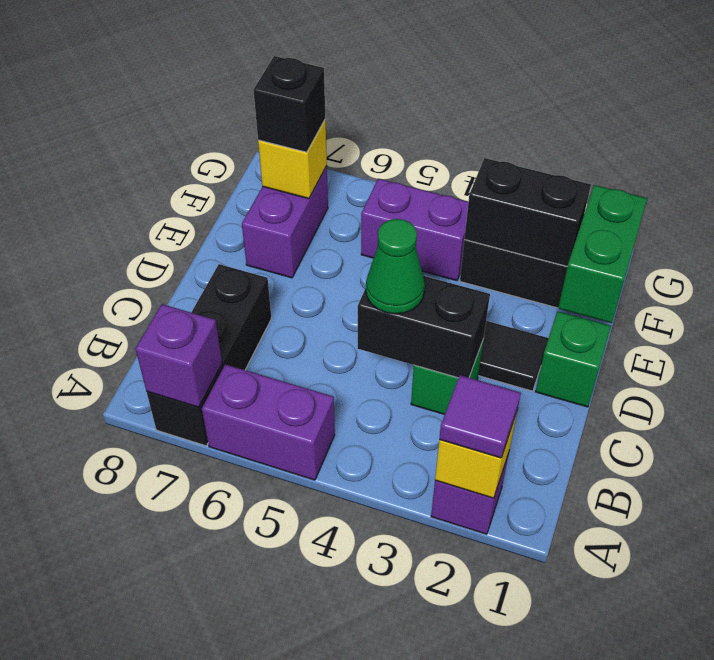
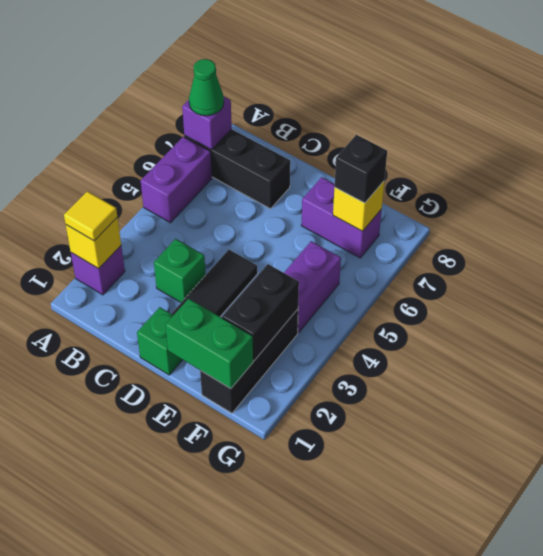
purple 1x1 tile [439,375,521,458] -> yellow 1x1 tile [64,191,117,241]
black 1x2 brick [358,276,490,378] -> none
green 1x1 cone [366,219,425,314] -> green 1x1 cone moved to [189,59,224,116]

